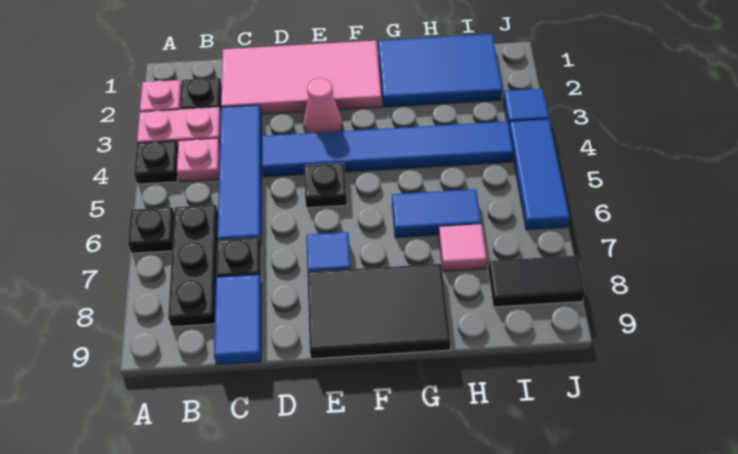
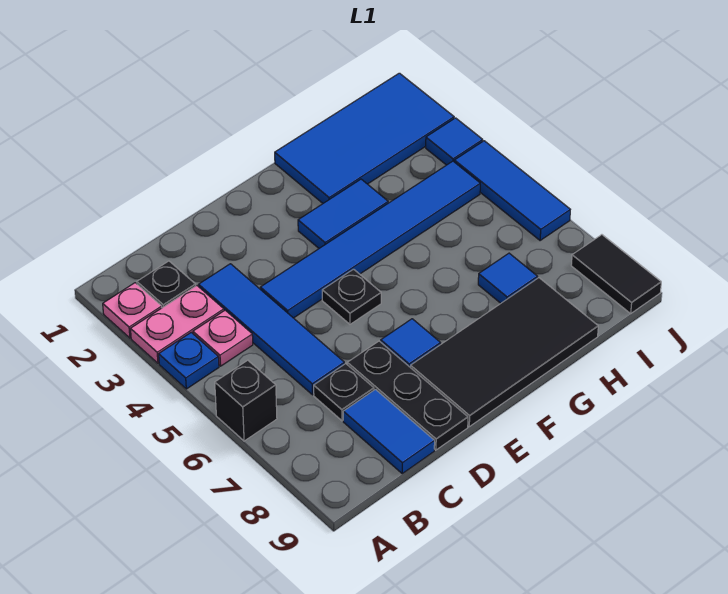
black 1x1 plate [134,141,178,184] -> blue 1x1 plate [159,333,219,389]
black 1x1 plate [128,207,174,253] -> black 1x1 brick [215,360,277,441]
black 1x3 plate [168,205,218,327] -> black 1x3 plate moved to [347,341,468,450]
pink 2x4 tile [221,41,381,114] -> none
pink 1x1 cone [303,78,342,133] -> none
black 2x3 tile [307,264,451,359] -> black 2x4 tile [410,278,598,427]
blue 2x3 tile [378,34,502,107] -> blue 2x4 tile [275,73,454,203]
blue 1x2 tile [392,189,481,238] -> blue 1x2 tile moved to [298,179,388,248]
pink 1x1 tile [439,224,487,271] -> blue 1x1 tile [478,253,537,303]
black 1x2 tile [488,256,585,307] -> black 1x2 tile turned to [571,235,661,313]

